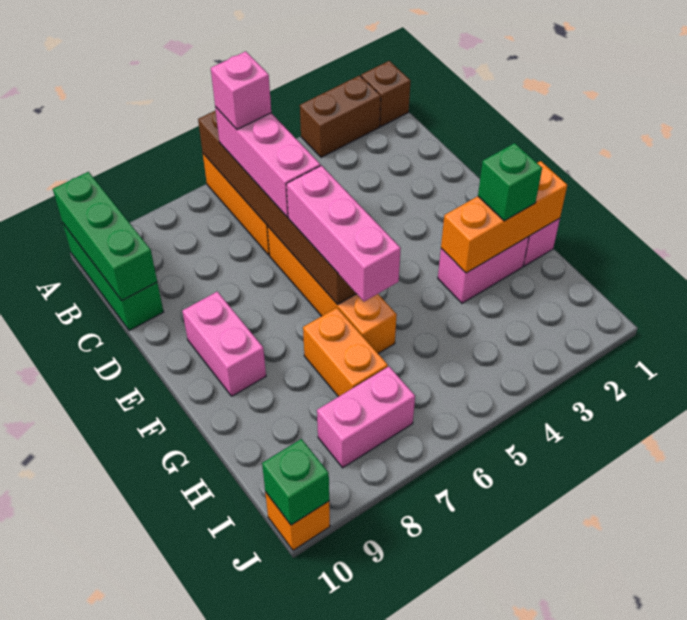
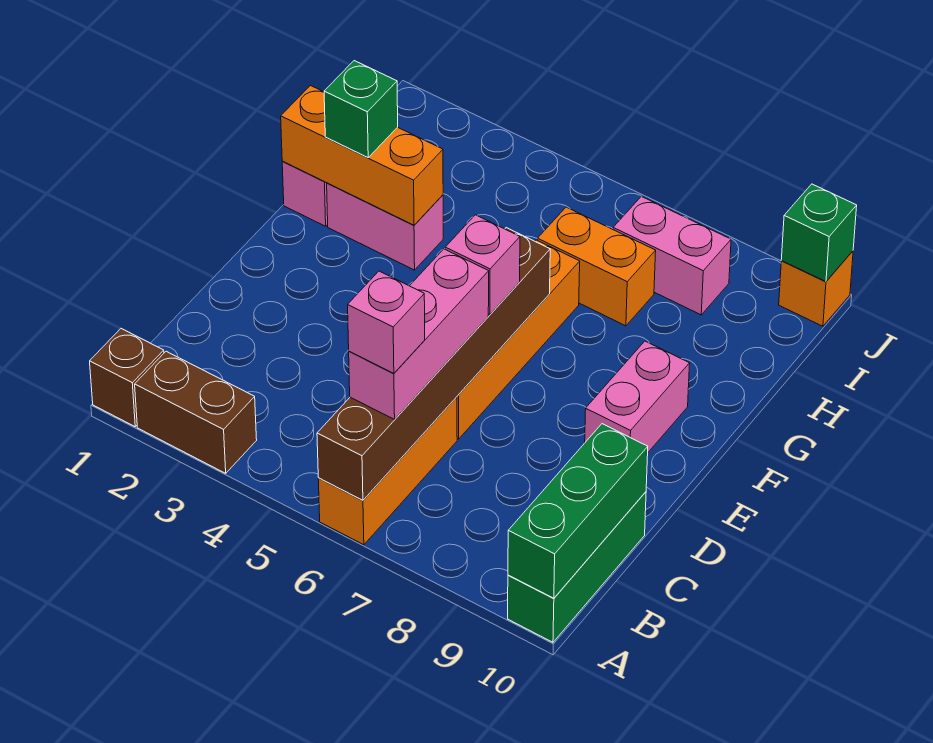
pink 1x3 brick [286,165,401,302] -> pink 1x1 brick [445,215,520,315]
orange 1x2 brick [303,308,388,397] -> orange 1x2 brick turned to [538,207,656,326]

